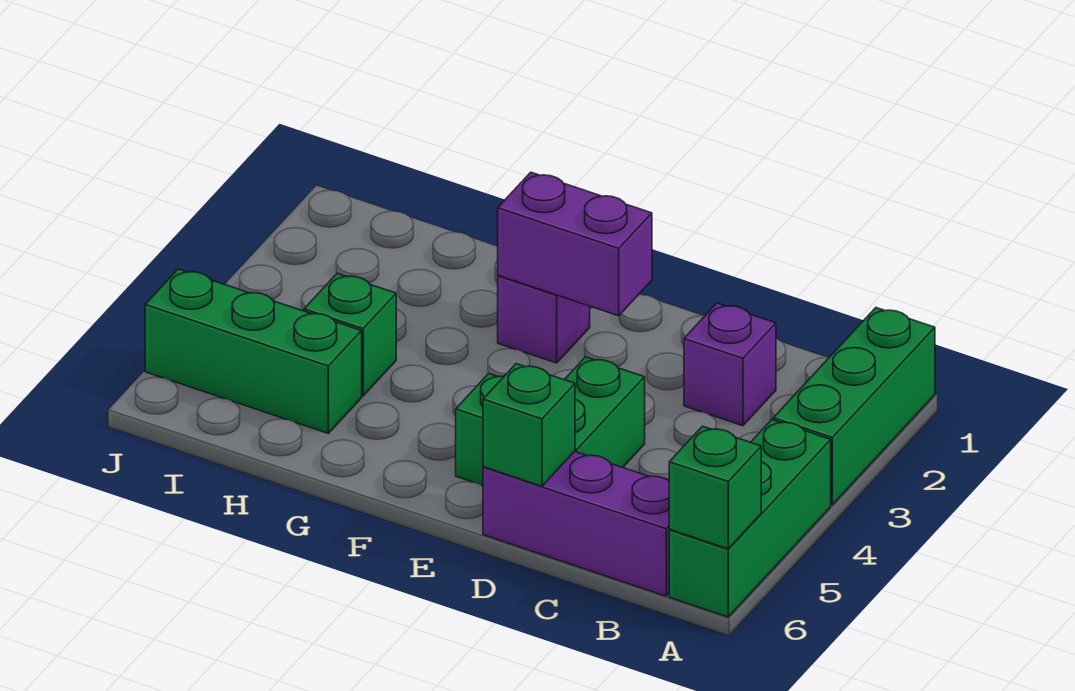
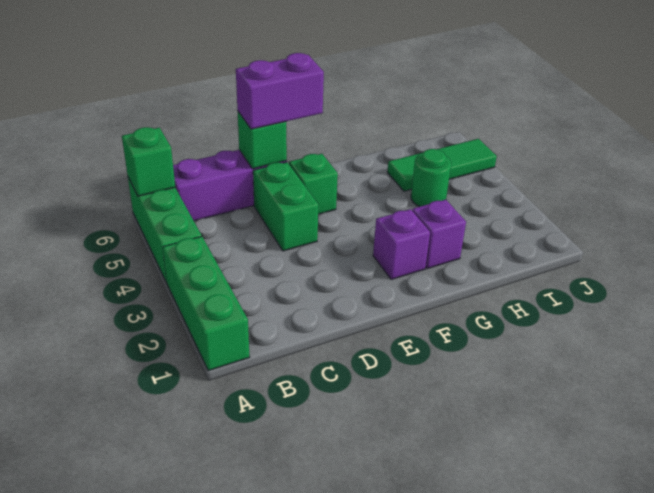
purple 1x1 brick [684,303,776,426] -> purple 1x1 brick moved to [412,200,466,269]
purple 1x2 brick [498,172,652,316] -> purple 1x2 brick moved to [236,53,324,129]
green 1x1 brick [304,273,396,396] -> green 1x1 round brick [411,149,451,207]
green 1x3 brick [145,269,362,433] -> green 1x3 tile [387,139,497,191]

